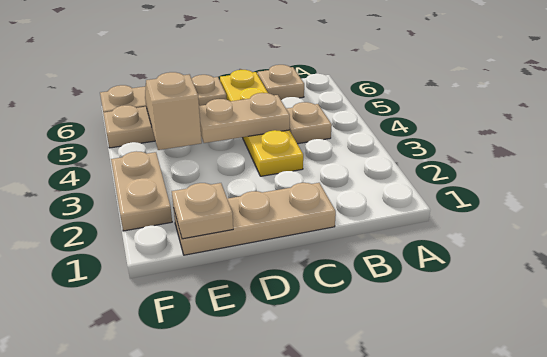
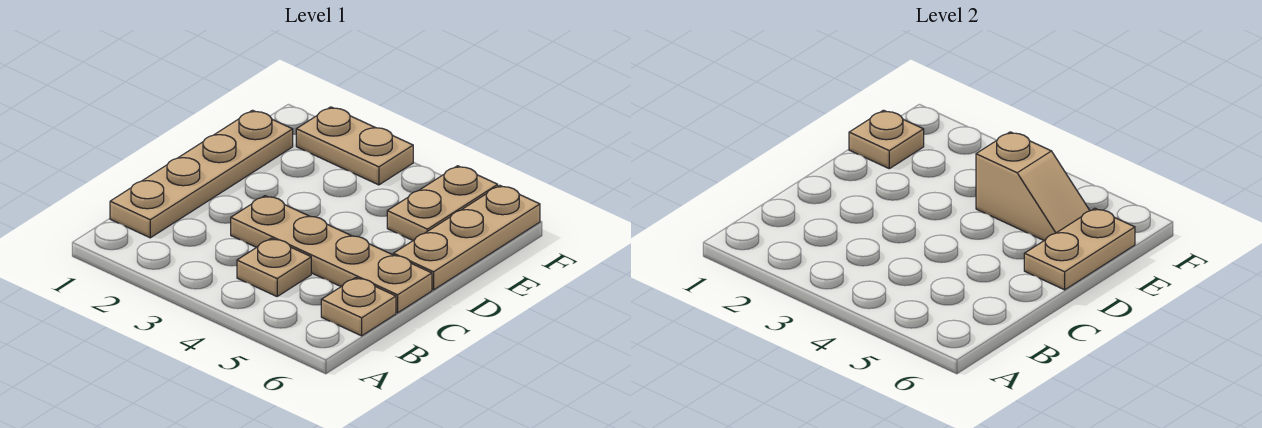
tan 1x3 plate [174,183,336,255] -> tan 1x4 plate [110,110,293,238]
yellow 1x4 plate [220,70,303,176] -> tan 1x4 plate [231,196,432,313]
tan 1x2 plate [199,93,290,143] -> tan 1x2 plate moved to [1024,208,1135,290]

